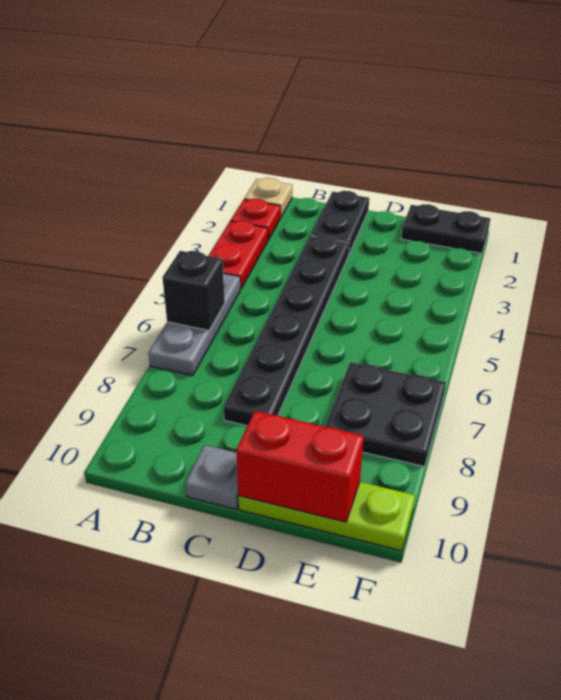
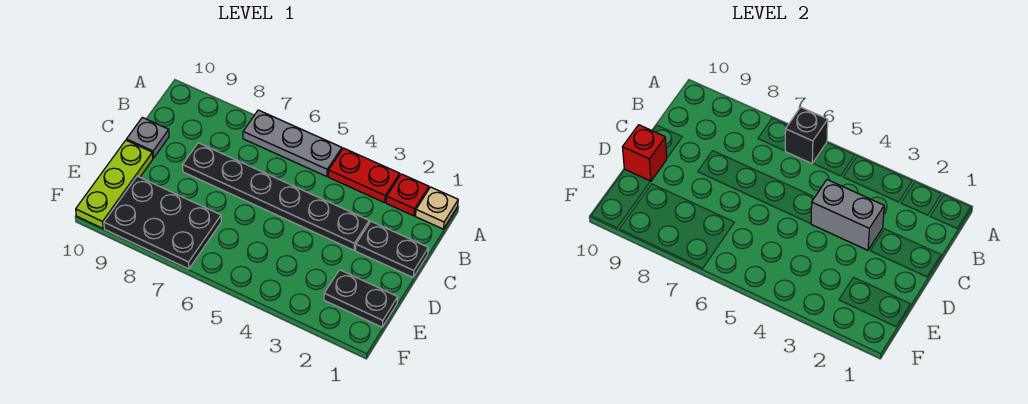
none -> grey 1x2 brick [811,180,884,250]
red 1x2 brick [236,411,364,522] -> red 1x1 brick [623,125,667,181]
black 1x2 plate [401,204,490,253] -> black 1x2 plate turned to [324,270,398,327]
black 2x2 plate [325,362,446,467] -> black 2x3 plate [104,176,221,269]

